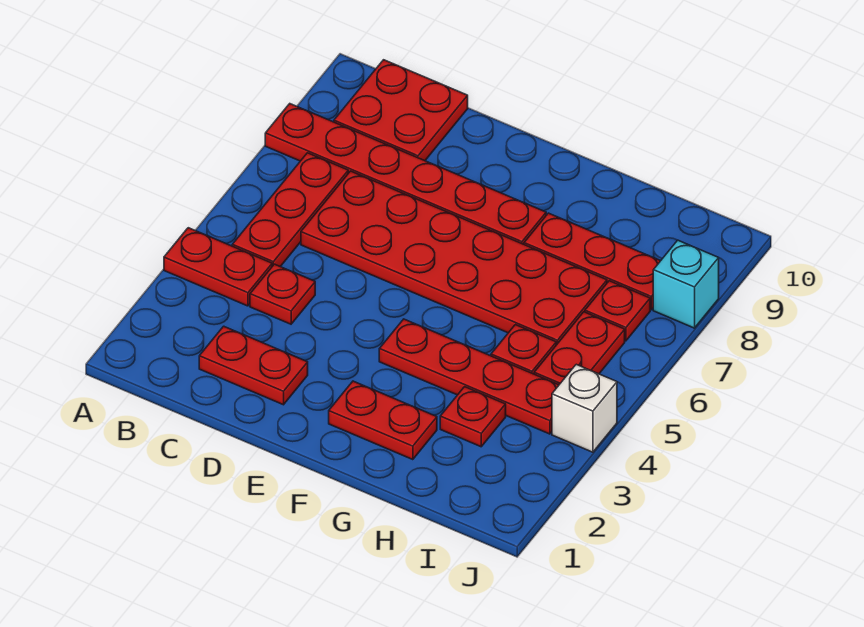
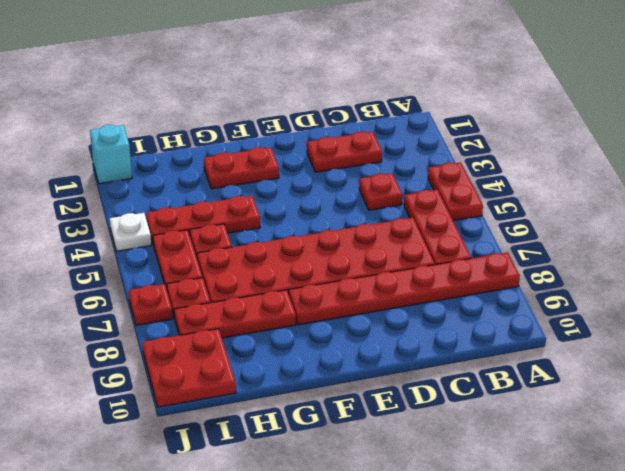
red 1x2 plate [164,228,272,306] -> red 1x2 plate turned to [428,162,483,221]
red 2x2 plate [334,60,468,161] -> red 2x2 plate moved to [142,329,236,407]
red 1x4 plate [379,319,559,434] -> red 1x3 plate [146,196,260,243]
red 1x1 plate [440,387,506,447] -> red 1x1 plate moved to [129,284,173,325]
white 1x1 brick [552,364,617,452] -> white 1x1 plate [110,213,151,251]
cyan 1x1 brick [653,240,719,328] -> cyan 1x1 brick moved to [90,125,132,184]

